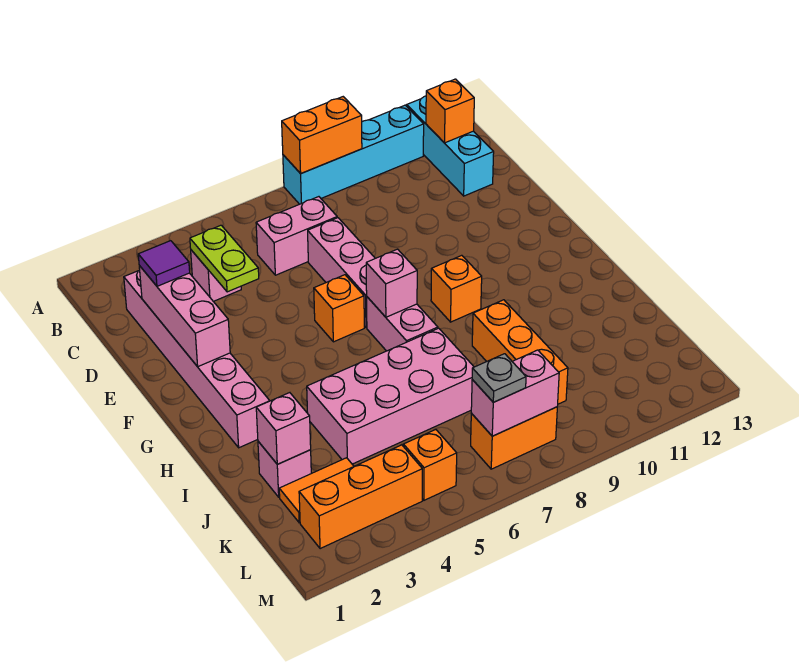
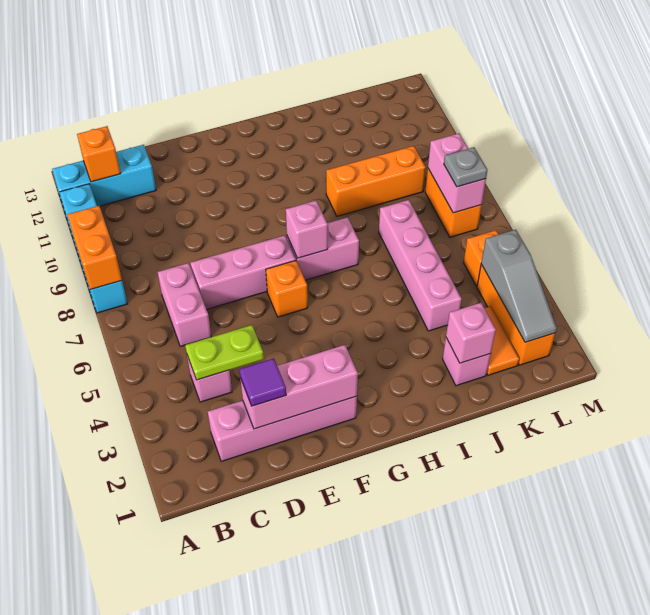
pink 1x6 brick [124,270,270,448] -> pink 1x4 brick [208,396,357,461]
orange 1x1 brick [431,255,482,322] -> none
pink 2x4 brick [307,328,474,464] -> pink 1x4 brick [379,200,462,331]
none -> grey 1x3 slope [481,230,557,342]

